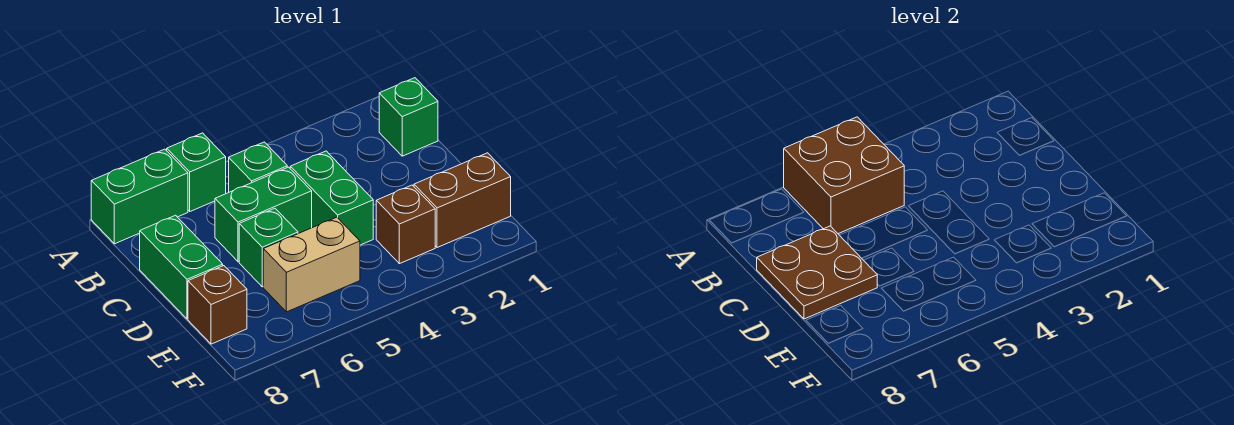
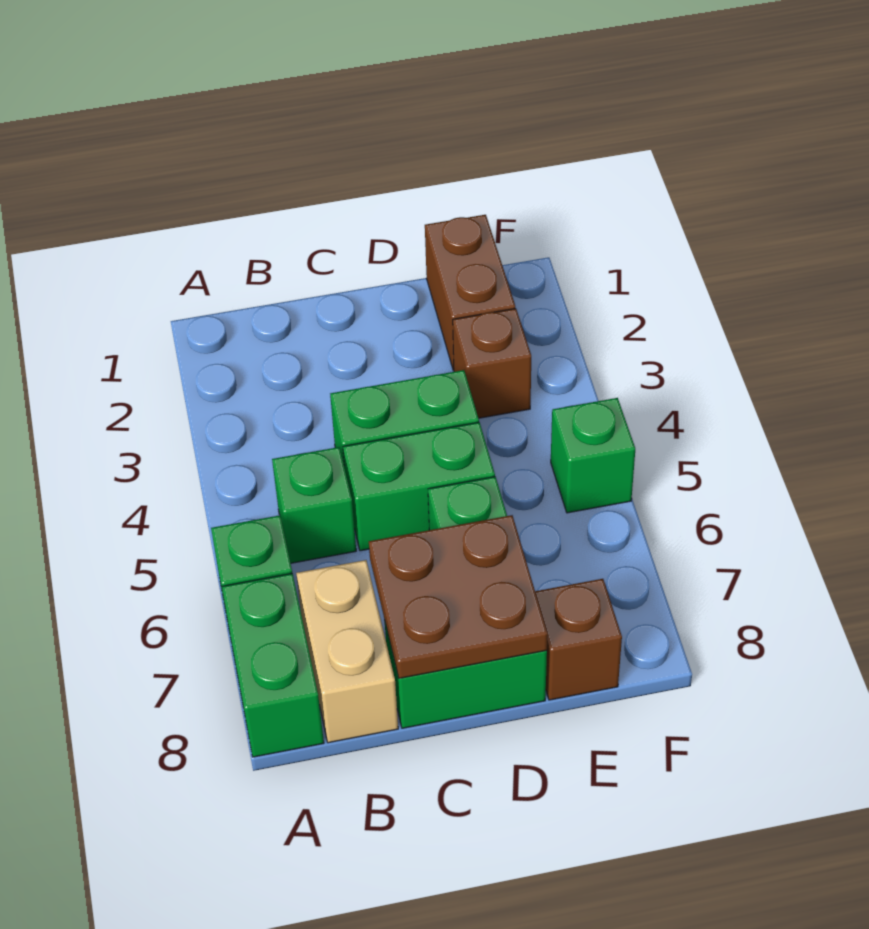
brown 2x2 brick [784,117,904,234] -> none
green 1x1 brick [379,78,438,156] -> green 1x1 brick moved to [551,398,635,513]
green 1x2 brick [215,167,312,262] -> green 1x2 brick turned to [343,422,495,551]
tan 1x2 brick [263,217,360,312] -> tan 1x2 brick moved to [296,560,398,743]

